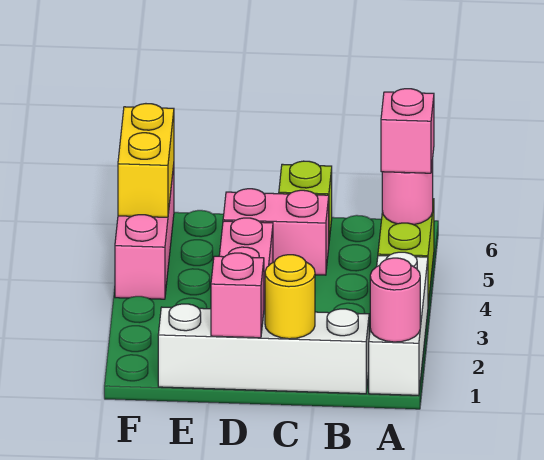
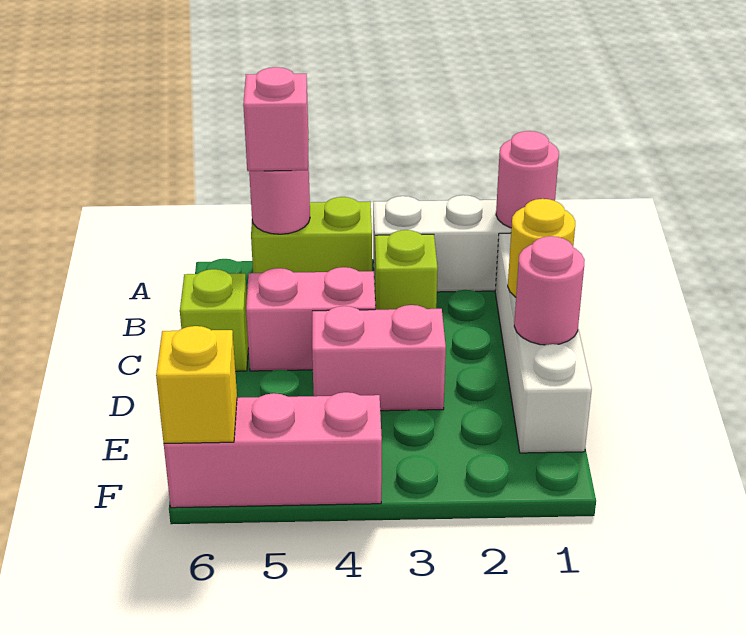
none -> lime 1x1 brick [375,230,438,310]
pink 1x2 brick [223,189,329,275] -> pink 1x2 brick turned to [246,267,375,371]
pink 1x1 brick [211,253,264,338] -> pink 1x1 round brick [514,236,585,345]
yellow 1x2 brick [118,104,174,217] -> yellow 1x1 brick [156,326,237,443]

